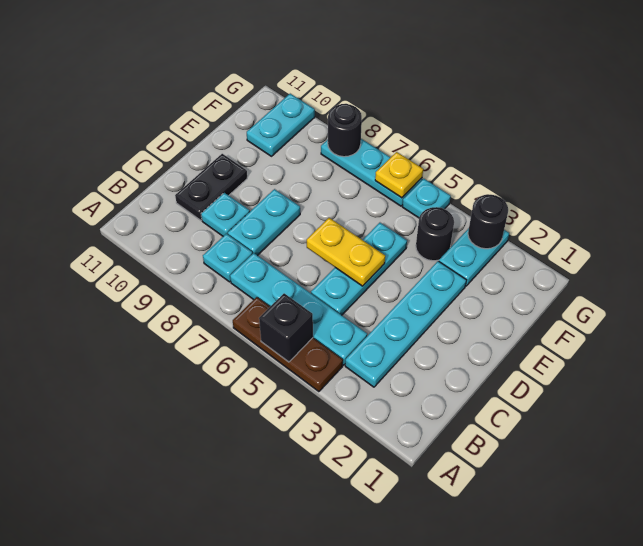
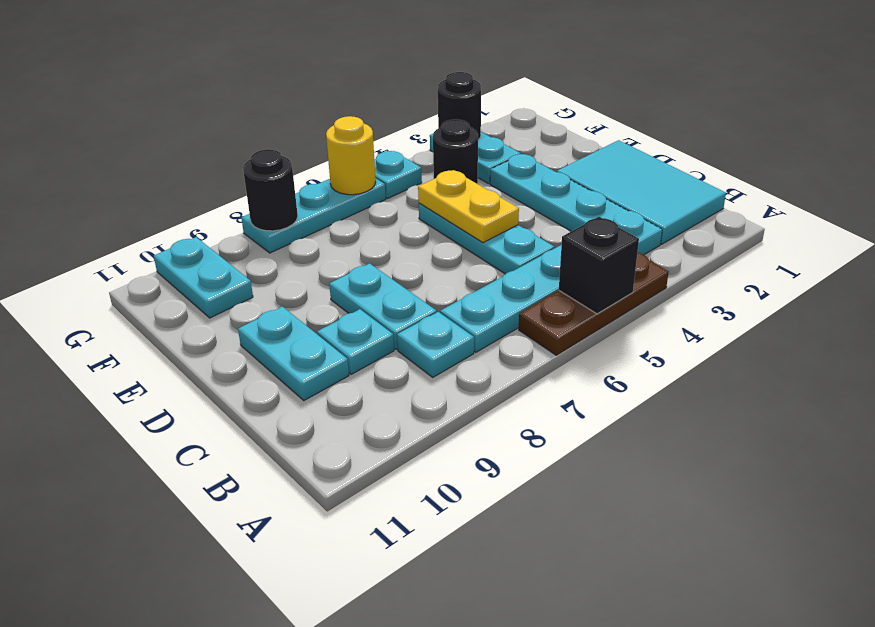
none -> cyan 2x3 tile [557,140,726,244]
black 1x2 plate [175,154,247,220] -> cyan 1x2 plate [238,307,349,400]
yellow 1x2 plate [307,218,385,286] -> yellow 1x2 plate turned to [418,170,519,243]
yellow 1x1 plate [375,152,423,198] -> yellow 1x1 round brick [326,116,376,195]

